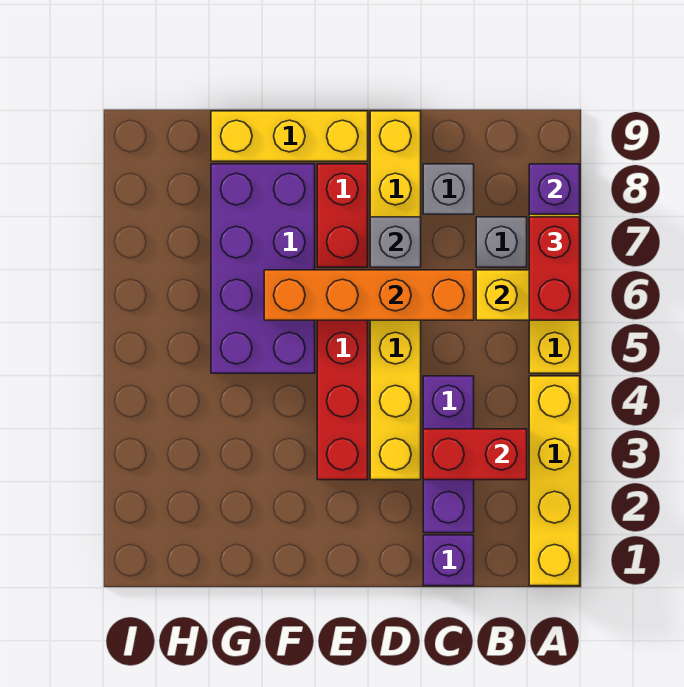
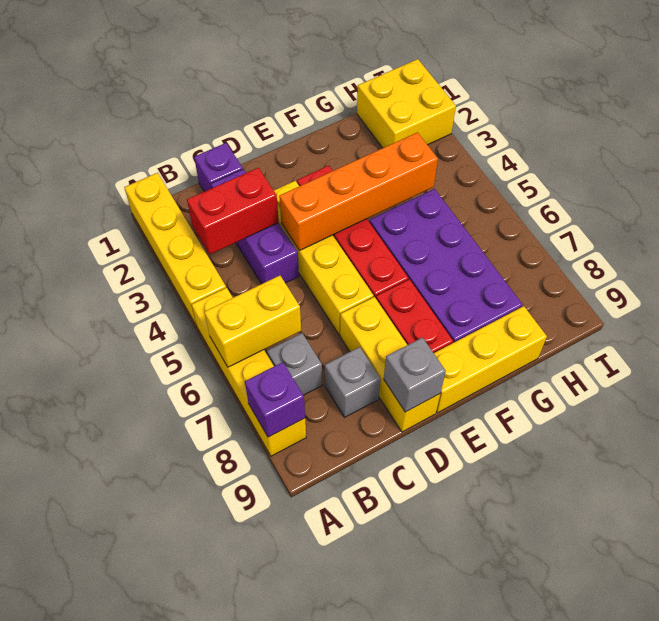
red 1x2 brick [529,217,580,320] -> none
orange 1x4 brick [264,270,474,320] -> orange 1x4 brick moved to [279,132,438,251]
grey 1x1 brick [370,217,421,267] -> grey 1x1 brick moved to [384,338,446,412]
none -> yellow 2x2 brick [357,59,456,148]

